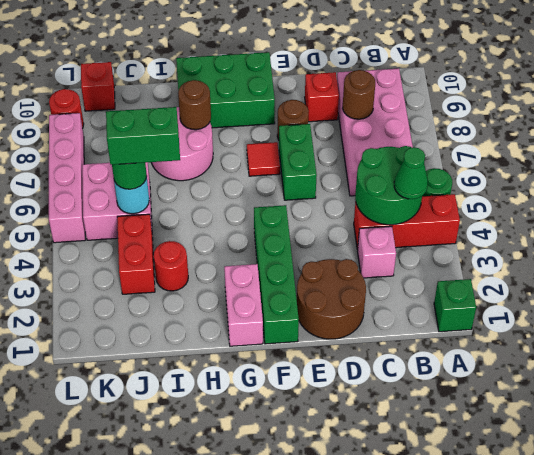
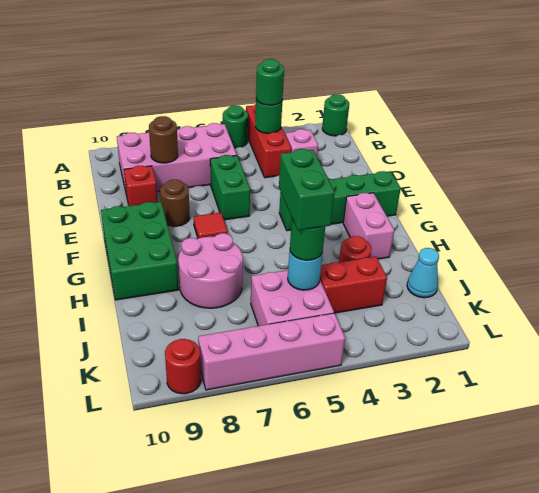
green 1x1 brick [434,279,476,332] -> green 1x1 round brick [322,94,349,136]
green 2x2 round brick [355,146,422,225] -> green 1x1 round brick [255,100,282,133]
green 1x1 cone [394,147,428,199] -> green 1x1 round brick [256,59,284,105]
brown 2x2 round brick [297,259,366,339] -> none
green 1x2 brick [279,124,317,200] -> green 1x2 brick turned to [210,155,250,220]
pink 1x2 brick [224,264,263,346] -> pink 1x2 brick turned to [343,193,394,259]
brown 1x1 round brick [178,80,211,130] -> none
none -> cyan 1x1 cone [407,248,439,298]
red 1x1 brick [81,62,115,111] -> none

